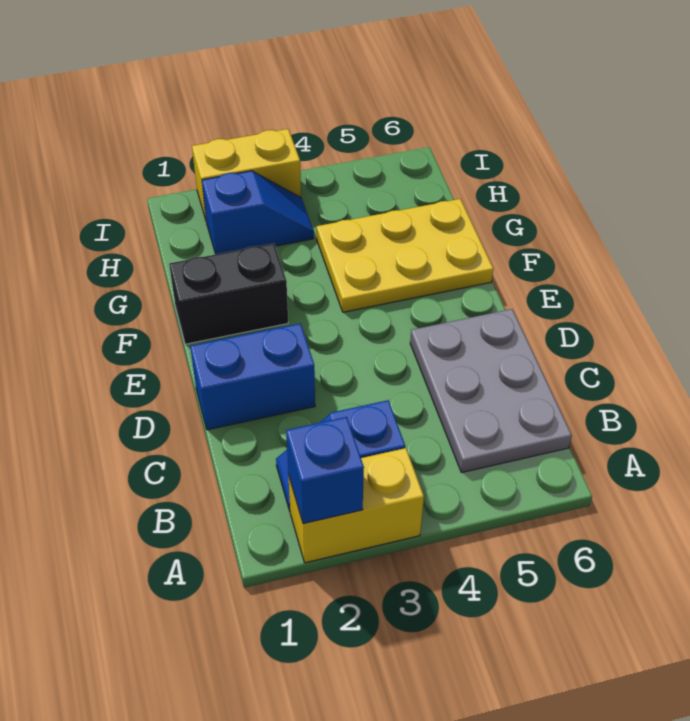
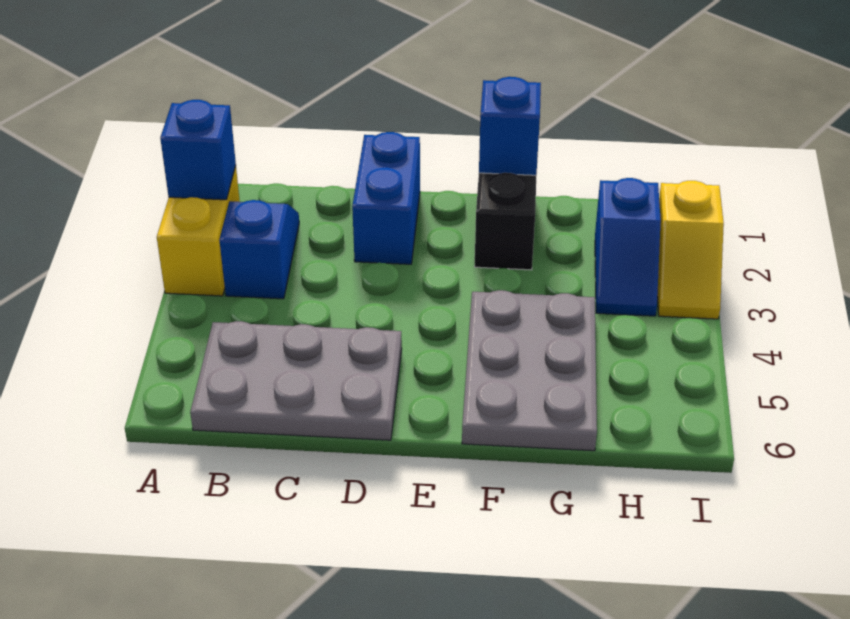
none -> blue 1x1 brick [479,77,541,175]
yellow 2x3 plate [316,199,493,312] -> grey 2x3 plate [462,290,597,451]
yellow 1x2 brick [192,129,301,220] -> yellow 1x2 slope [657,181,724,319]

